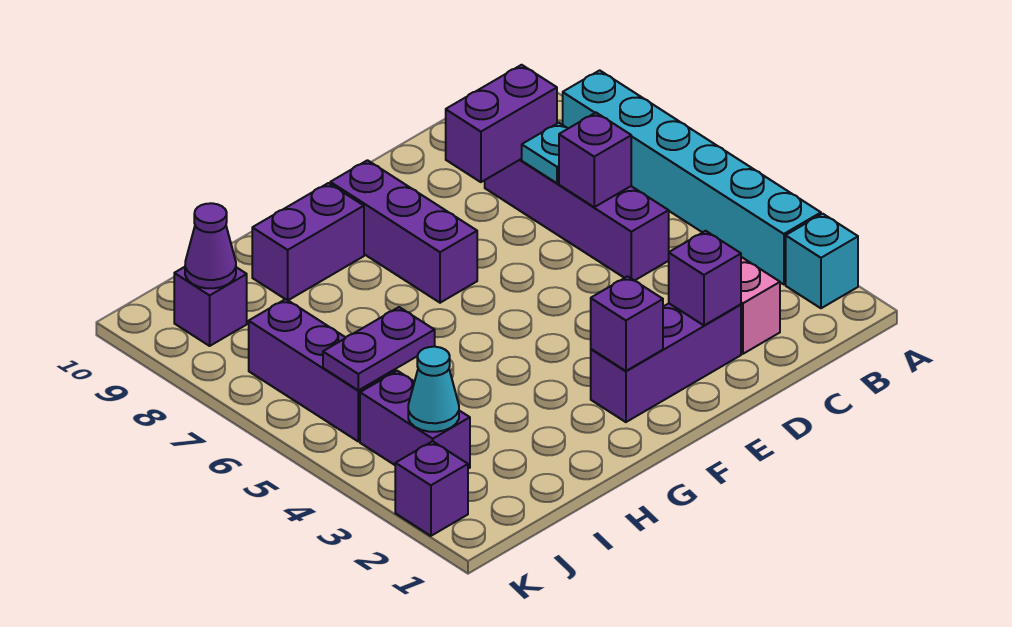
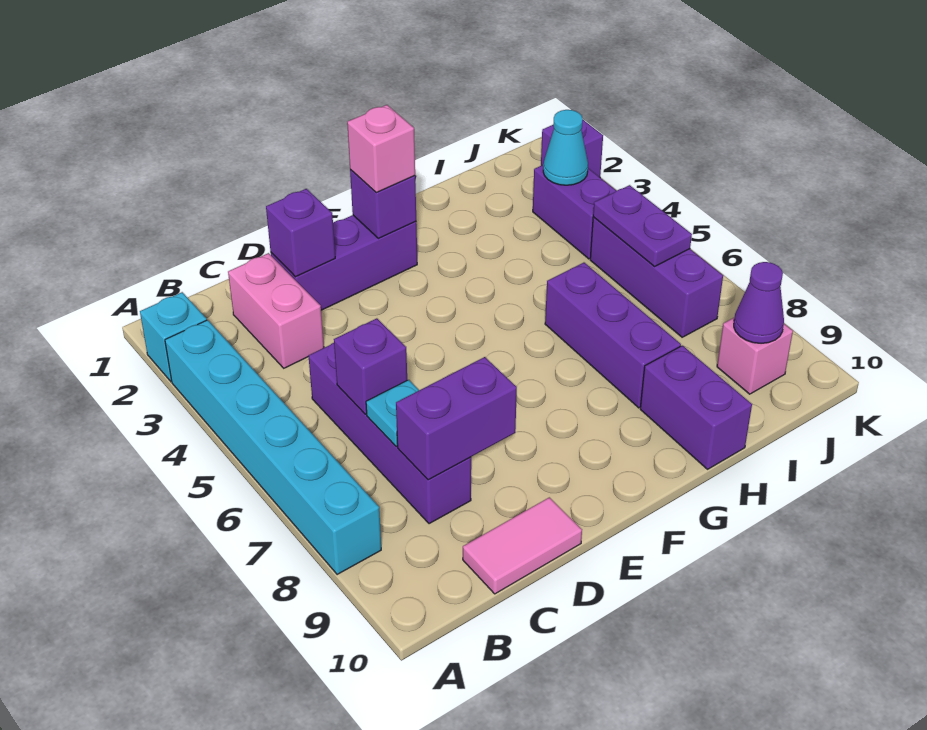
none -> pink 1x2 tile [463,497,582,594]
none -> pink 1x1 brick [347,105,415,193]
purple 1x3 brick [330,160,477,303] -> purple 1x3 brick moved to [545,263,681,408]
purple 1x2 brick [252,183,364,300] -> purple 1x2 brick turned to [640,346,752,469]
purple 1x2 plate [323,307,435,390] -> purple 1x2 plate turned to [593,185,692,266]
purple 1x1 brick [174,267,247,346] -> pink 1x1 brick [717,317,793,394]

